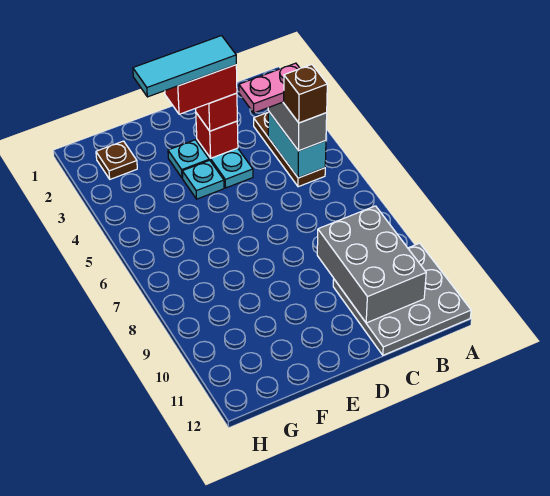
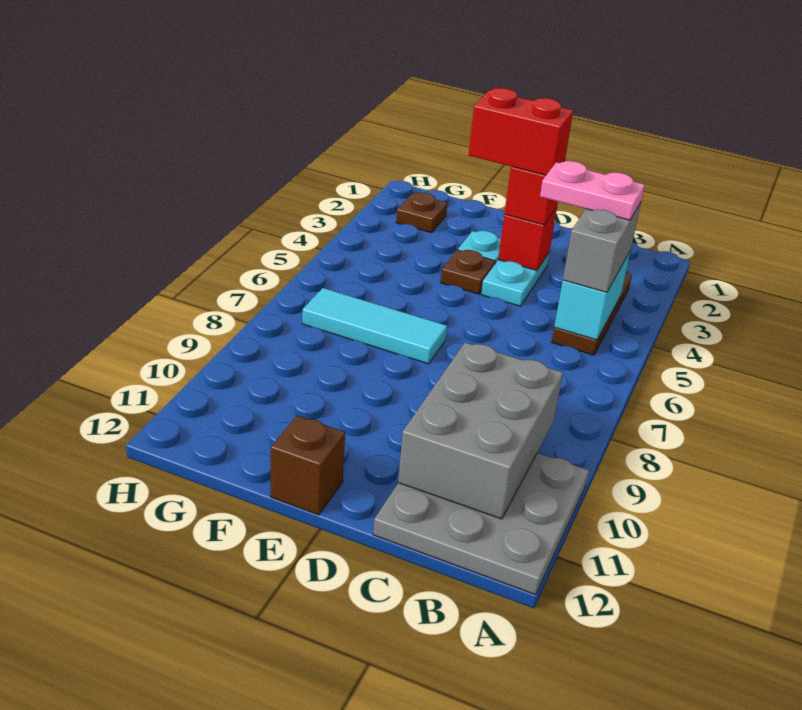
brown 1x1 brick [284,65,327,123] -> brown 1x1 brick moved to [271,416,345,515]
cyan 1x3 tile [133,36,236,97] -> cyan 1x3 tile moved to [302,288,447,364]
cyan 1x1 plate [182,160,224,199] -> brown 1x1 plate [441,250,495,294]

